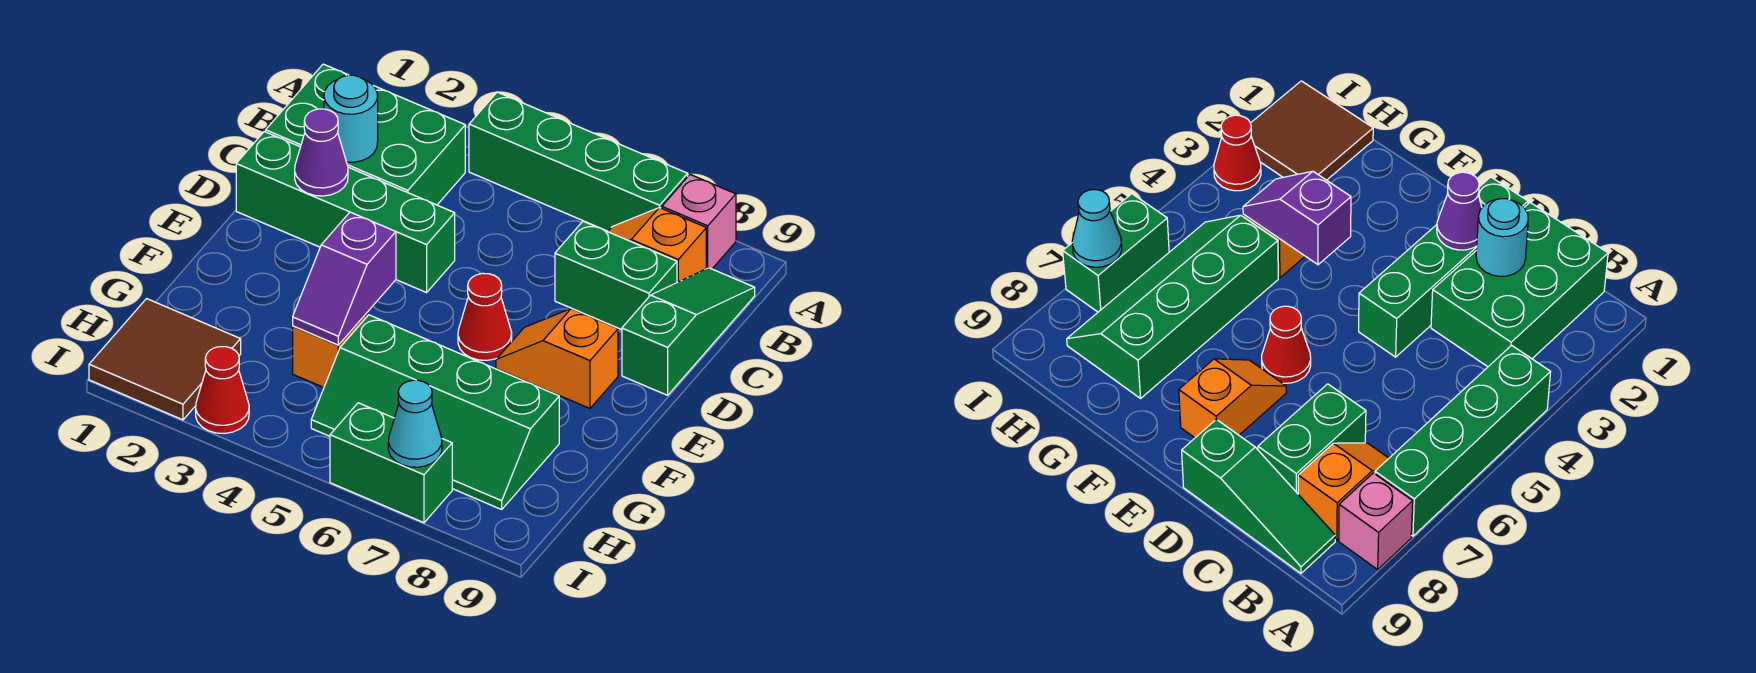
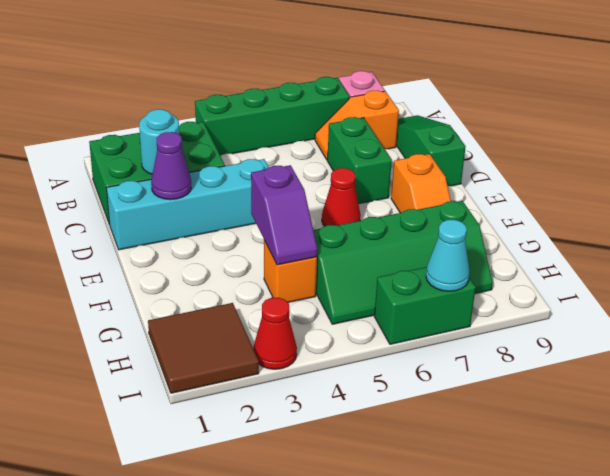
green 1x2 brick [555,221,677,330] -> green 1x2 brick turned to [327,117,392,204]
green 1x4 brick [236,132,455,293] -> cyan 1x4 brick [107,159,269,250]
orange 1x2 slope [496,309,618,408] -> orange 1x2 slope turned to [391,154,451,213]

